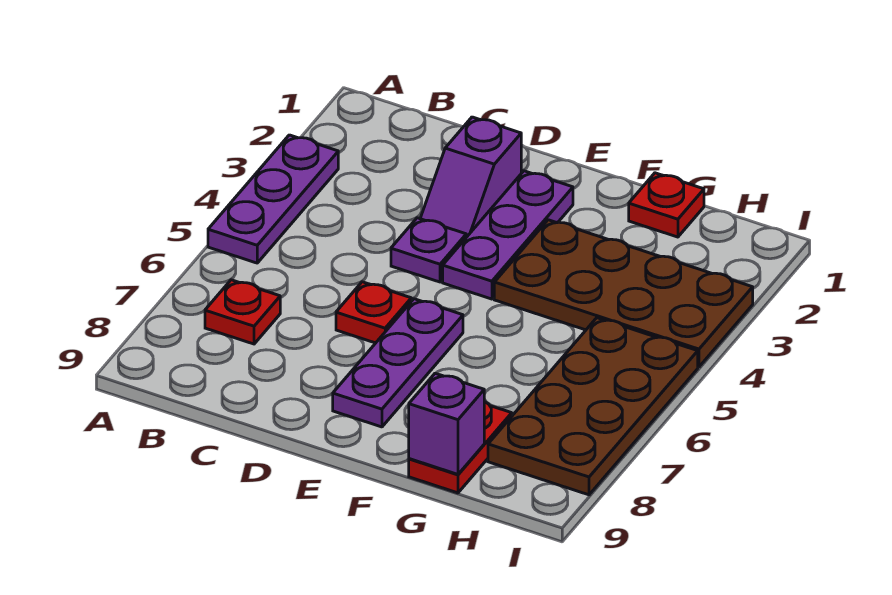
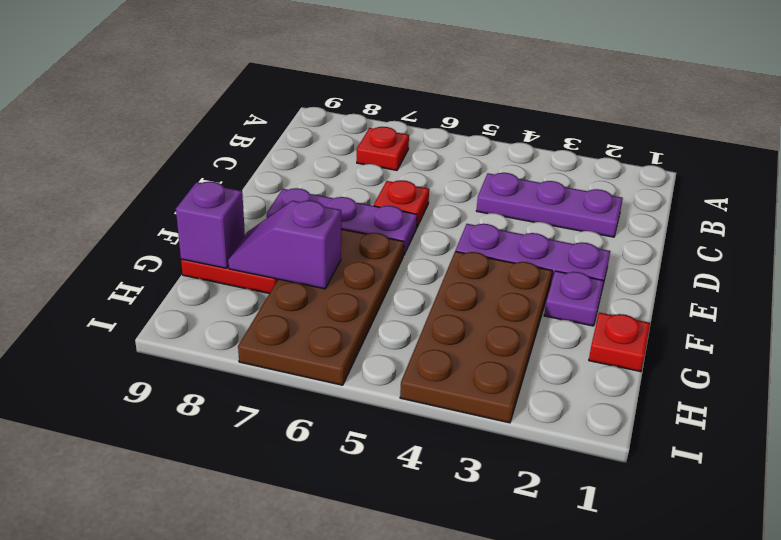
purple 1x3 plate [208,135,338,263] -> purple 1x3 plate moved to [476,173,623,237]
purple 1x2 slope [420,117,521,237] -> purple 1x2 slope moved to [228,201,341,289]
purple 1x1 plate [391,218,466,282] -> purple 1x1 plate moved to [544,271,604,326]
brown 2x4 plate [488,318,698,495] -> brown 2x4 plate turned to [238,229,404,385]

